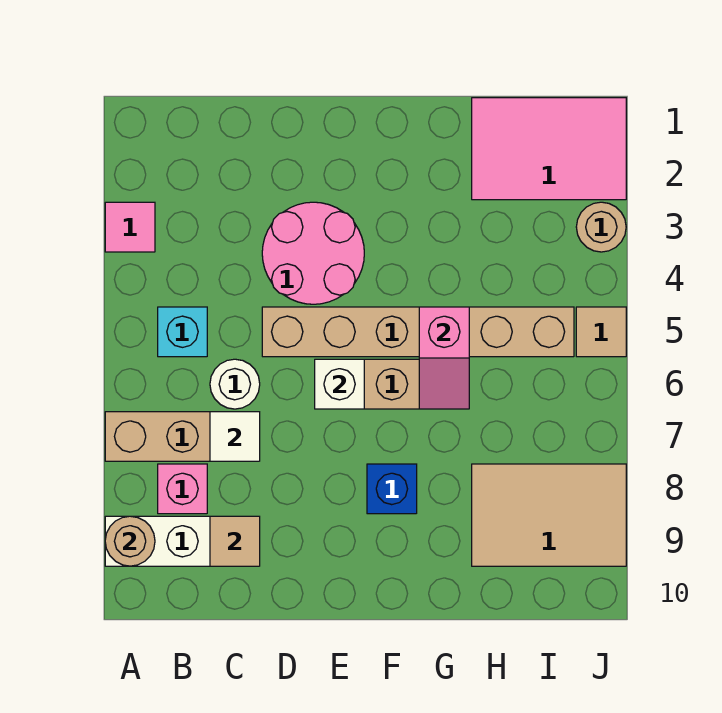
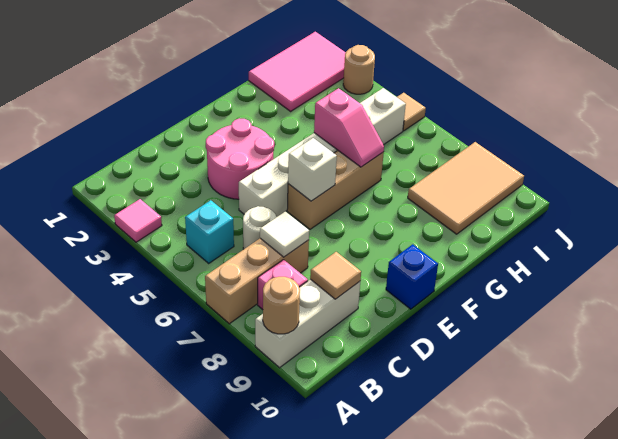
tan 1x6 brick [262,307,574,357] -> white 1x6 brick [239,88,406,217]
blue 1x1 brick [367,464,417,514] -> blue 1x1 brick moved to [386,244,438,309]

